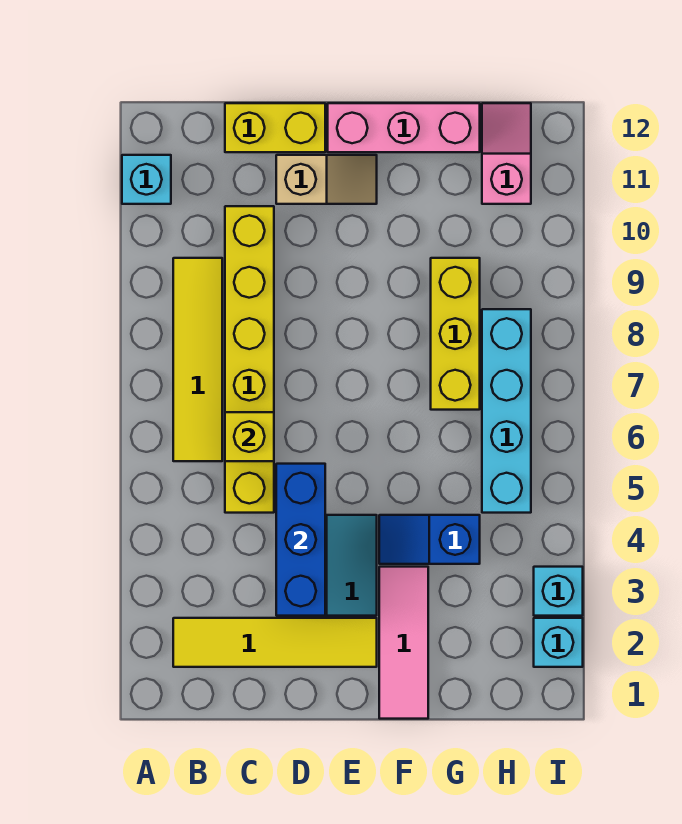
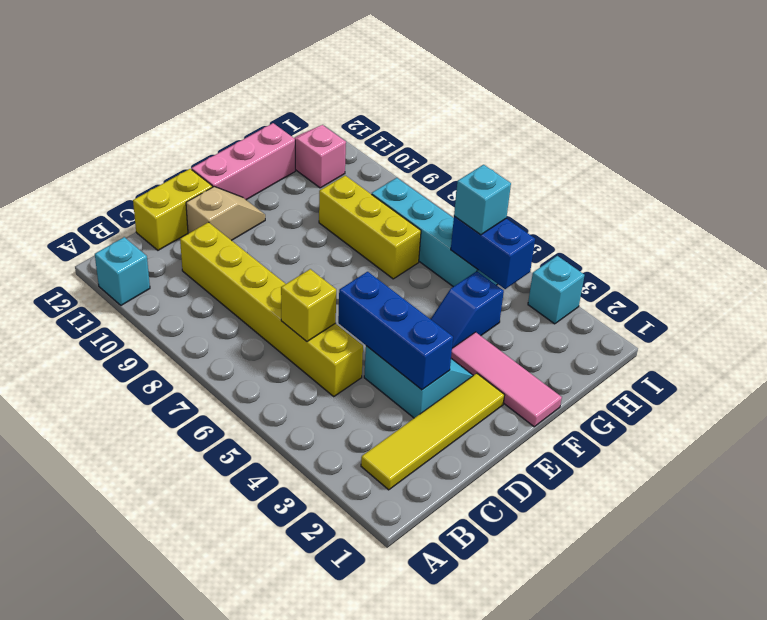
yellow 1x4 tile [173,258,222,461] -> none
none -> blue 1x2 brick [451,216,535,289]
cyan 1x1 brick [534,618,583,667] -> cyan 1x1 brick moved to [454,165,511,235]

